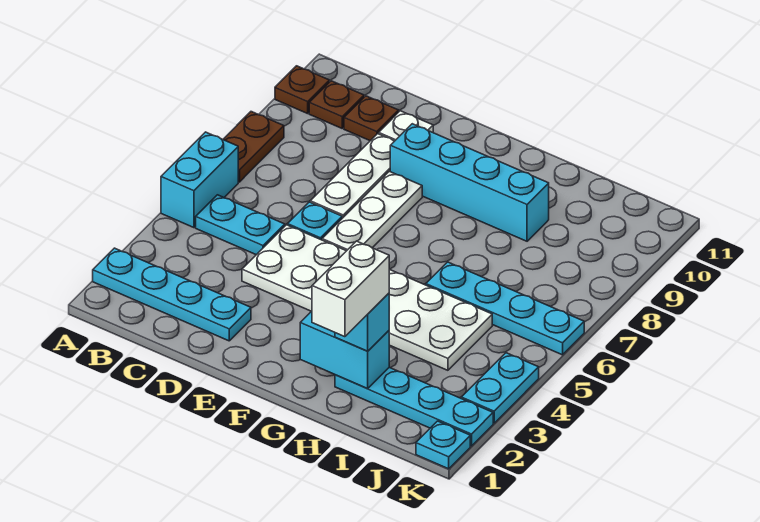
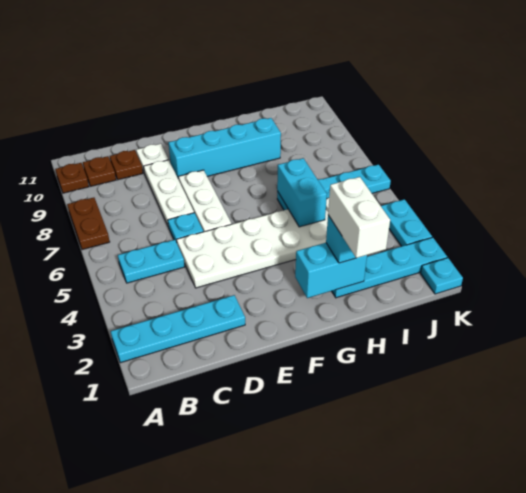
cyan 1x2 brick [161,132,238,228] -> cyan 1x2 brick moved to [277,158,327,227]

